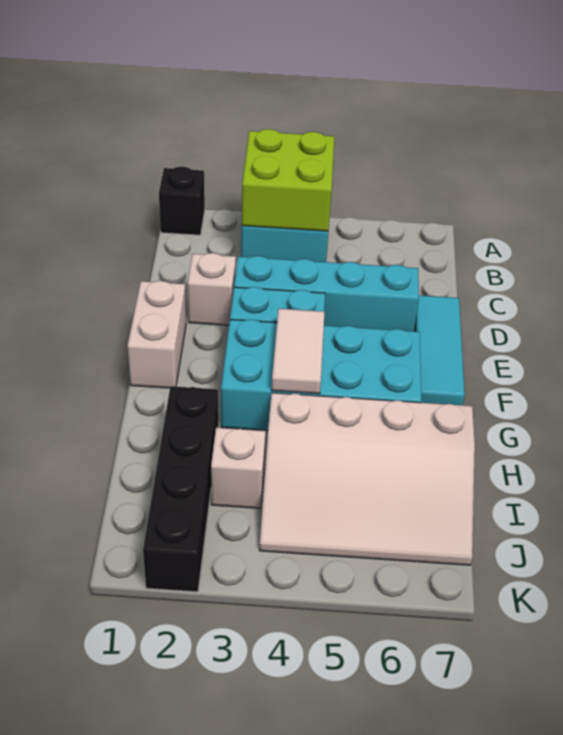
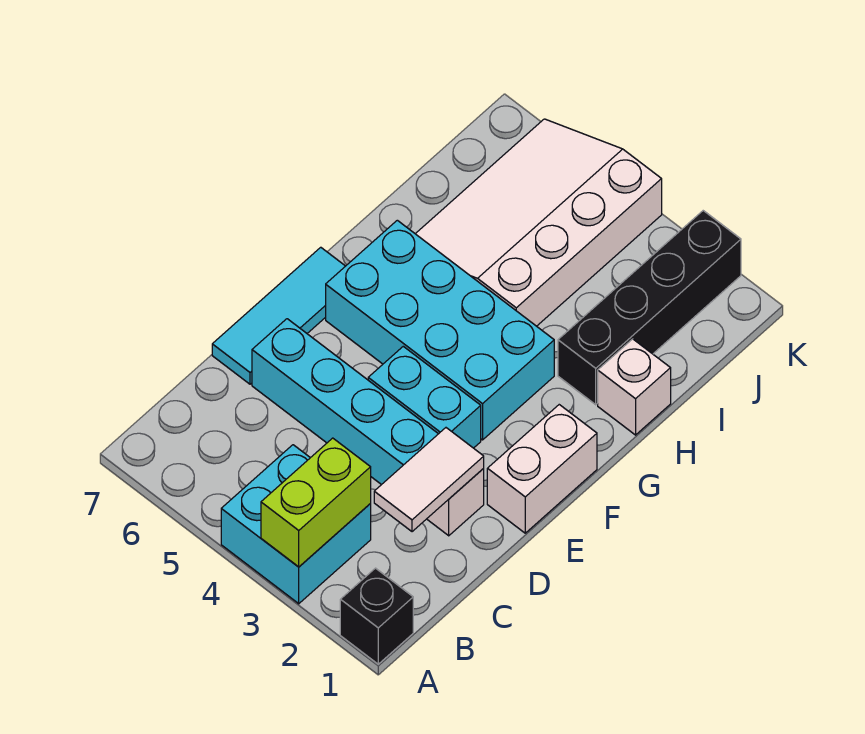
lime 2x2 brick [242,129,334,231] -> lime 1x2 brick [261,438,371,567]
white 1x2 tile [272,309,325,394] -> white 1x2 tile moved to [374,428,484,532]
white 3x4 slope [260,393,475,565] -> white 3x4 slope turned to [416,119,662,326]
white 1x1 brick [211,428,266,508] -> white 1x1 brick moved to [598,339,671,435]

